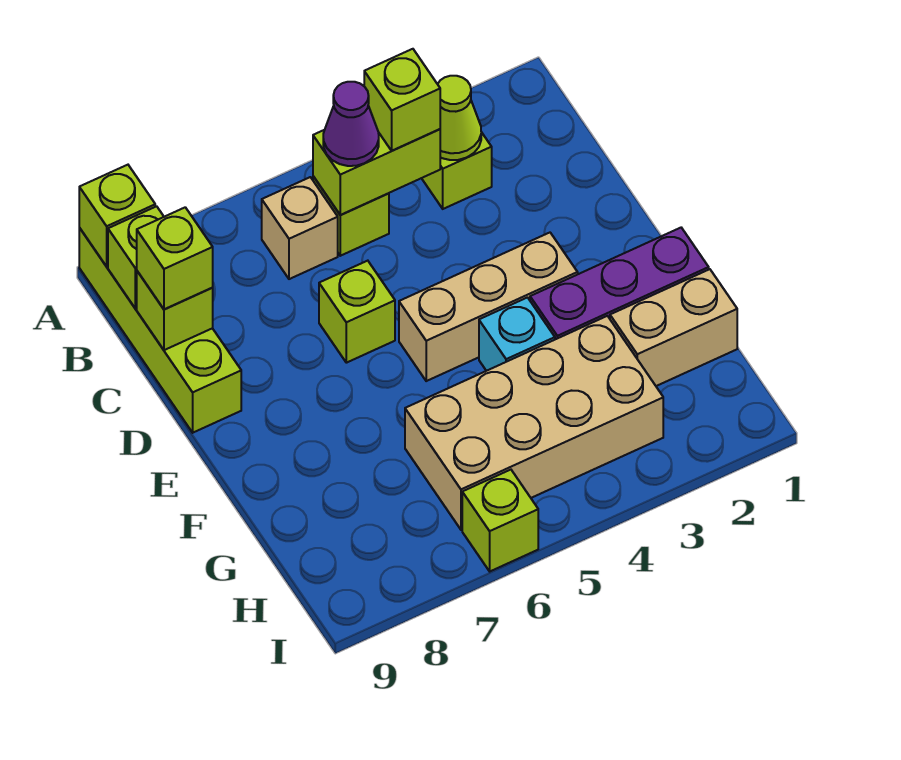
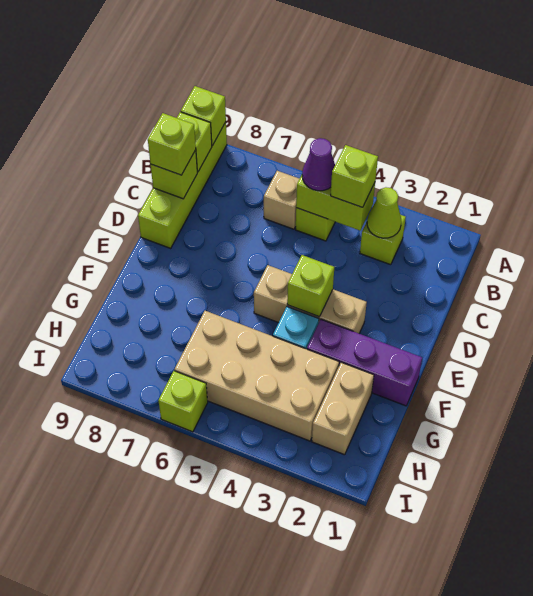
lime 1x1 brick [319,261,395,363] -> lime 1x1 brick moved to [287,255,334,317]
tan 1x2 brick [610,269,737,386] -> tan 1x2 brick turned to [312,362,374,455]

